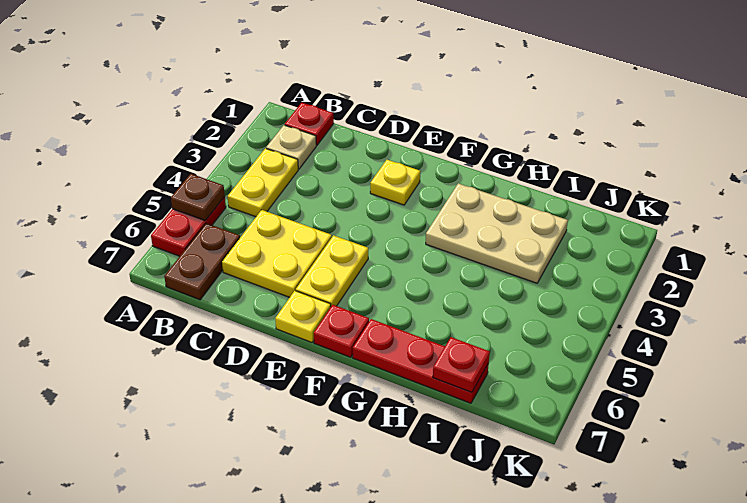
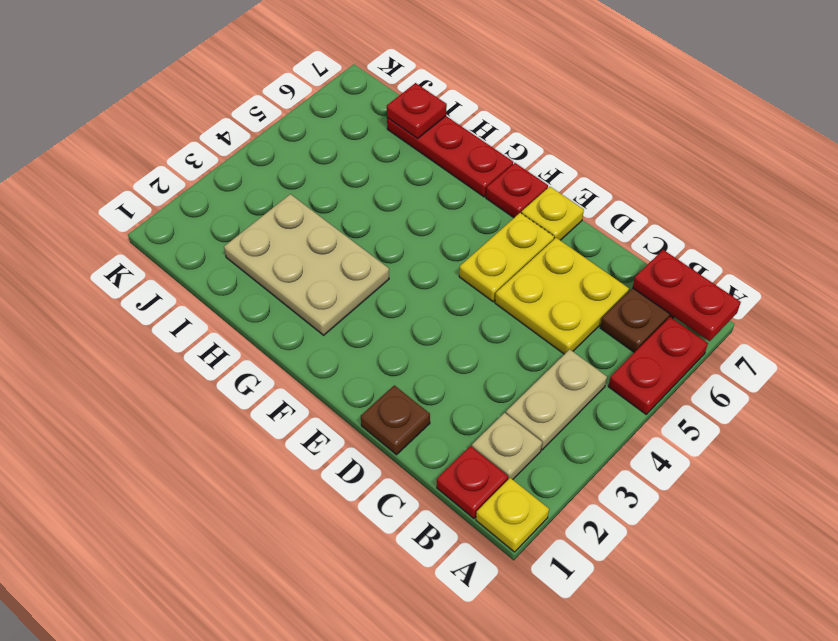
brown 1x1 plate [171,174,225,221] -> brown 1x1 plate moved to [361,385,430,455]
none -> red 1x2 plate [633,250,741,341]
yellow 1x2 plate [228,148,298,217] -> tan 1x2 plate [506,349,607,450]
yellow 1x1 plate [370,160,420,205] -> yellow 1x1 plate moved to [476,478,549,552]

